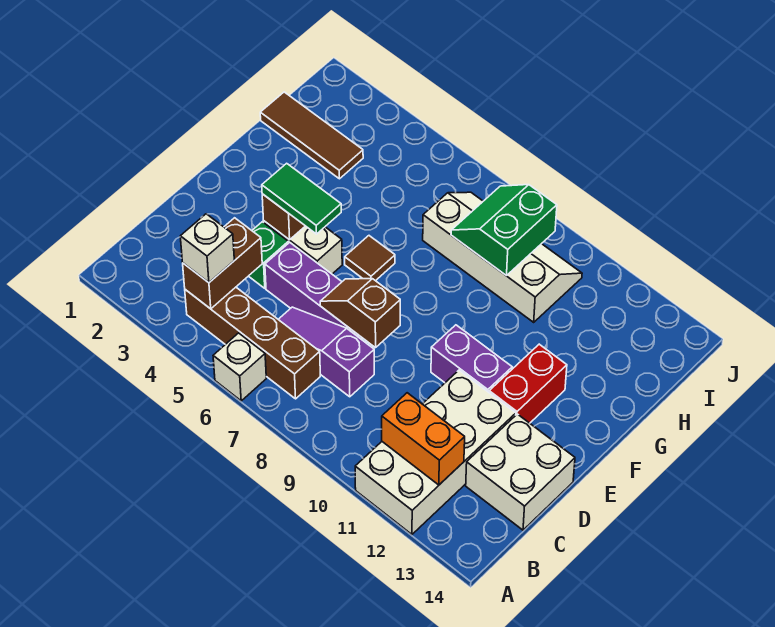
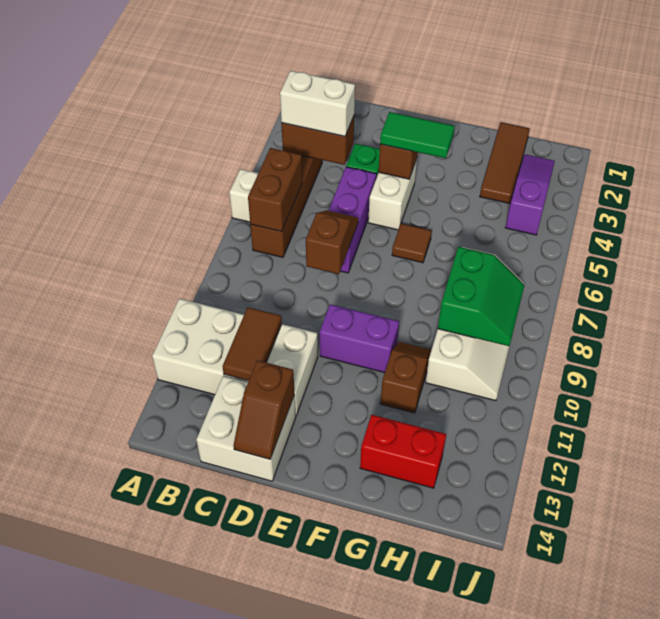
white 1x1 brick [180,214,234,283] -> white 1x2 brick [280,71,355,136]
none -> brown 1x2 brick [248,148,302,232]
orange 1x2 brick [382,393,465,485] -> none
purple 1x3 slope [278,307,374,397] -> purple 1x3 slope moved to [505,155,555,235]
none -> brown 1x2 tile [223,307,282,381]
none -> brown 1x2 slope [233,360,295,459]
green 1x2 tile [262,163,341,234] -> green 1x2 tile turned to [380,112,455,158]
purple 1x2 brick [431,325,512,392] -> purple 1x2 brick turned to [320,304,399,373]
red 1x2 brick [489,344,567,423] -> red 1x2 brick moved to [360,415,446,488]
none -> brown 1x2 slope [380,342,431,413]
green 2x2 slope [451,185,557,275] -> green 2x2 slope turned to [438,247,524,346]

